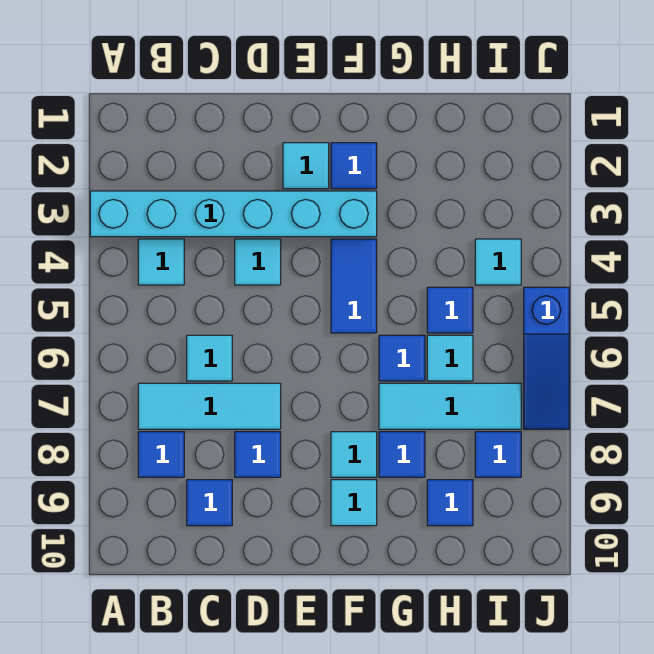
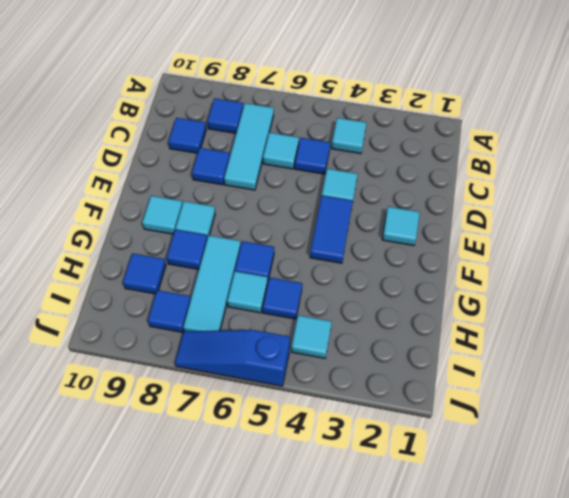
cyan 1x6 brick [90,191,377,237] -> none
blue 1x1 tile [331,143,377,189] -> blue 1x1 tile moved to [295,138,330,174]
blue 1x2 tile [331,239,377,333] -> blue 1x2 tile turned to [310,196,353,263]

